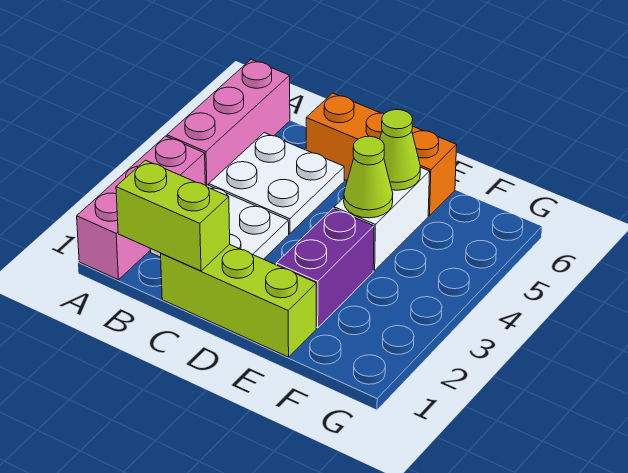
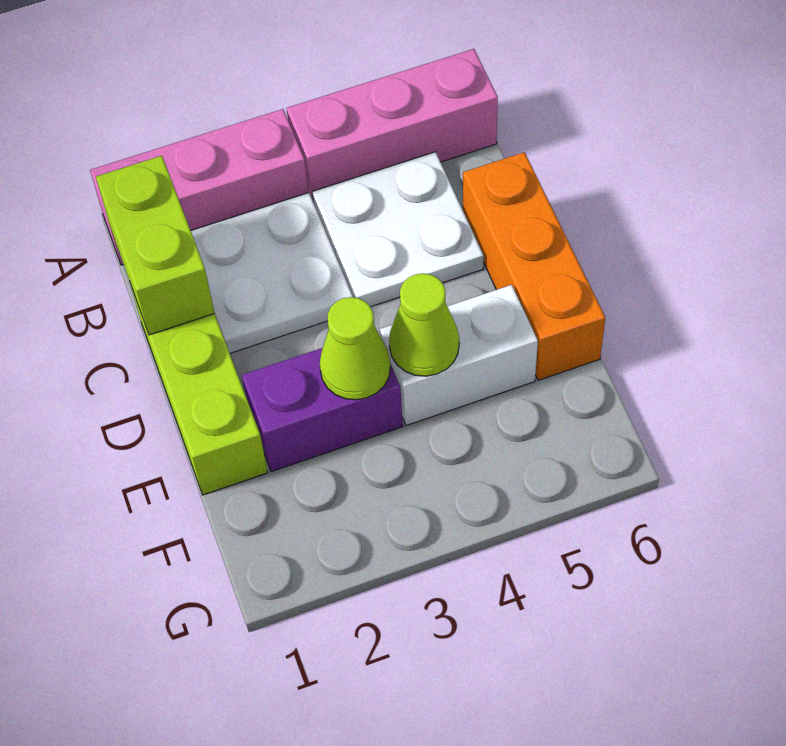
lime 1x1 cone [380,110,421,190] -> lime 1x1 cone moved to [320,297,390,400]

